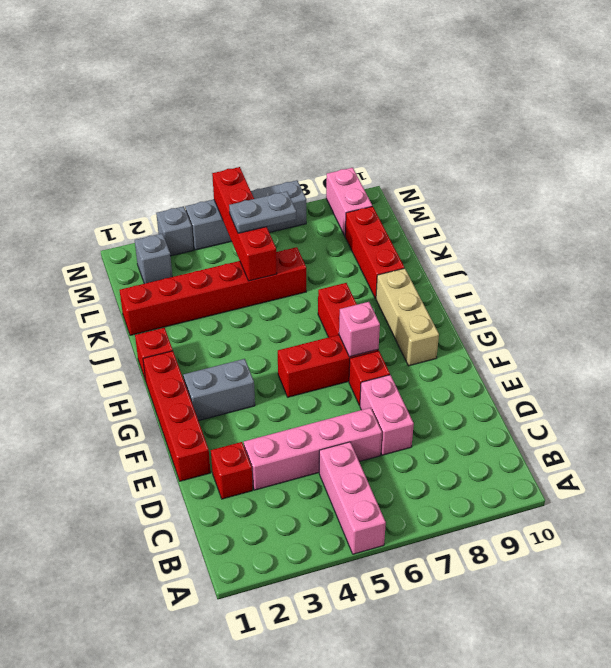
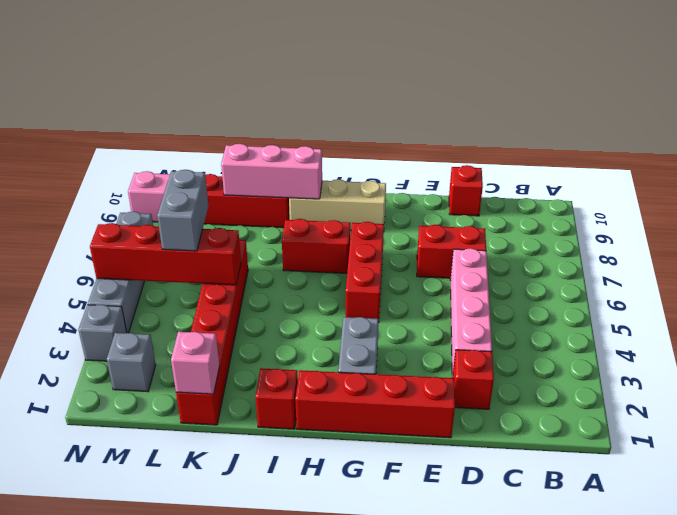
pink 1x3 brick [319,442,386,554] -> pink 1x3 brick moved to [221,144,322,199]
pink 1x2 brick [360,375,414,455] -> red 1x2 brick [417,225,486,278]
red 1x1 brick [349,351,390,405] -> red 1x1 brick moved to [449,165,483,216]
pink 1x1 brick [339,302,380,357] -> pink 1x1 brick moved to [171,332,220,394]
grey 1x2 plate [229,192,296,233] -> grey 1x2 brick [157,170,208,251]

